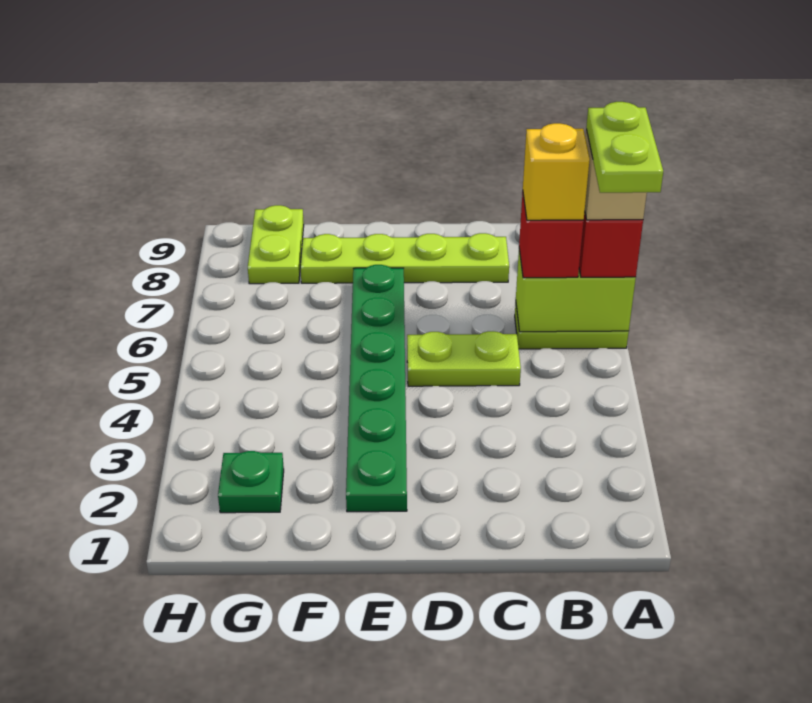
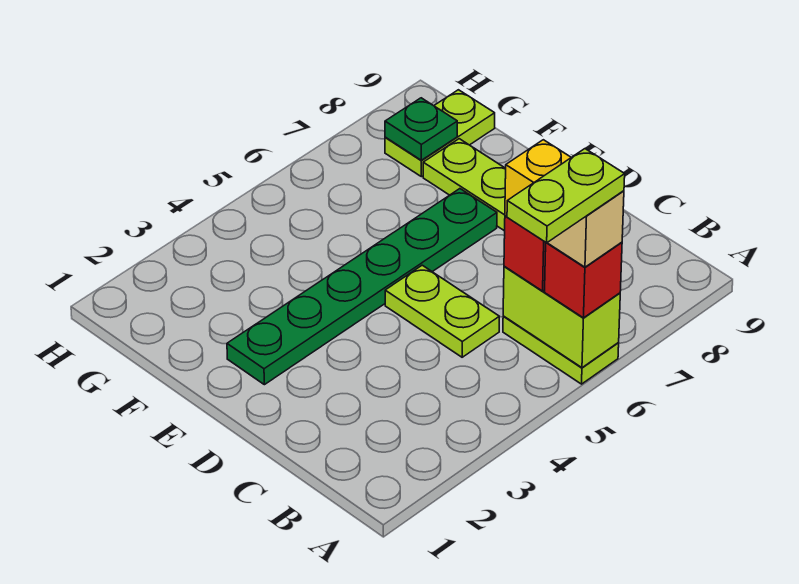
green 1x1 plate [218,451,284,513] -> green 1x1 plate moved to [385,98,457,160]

